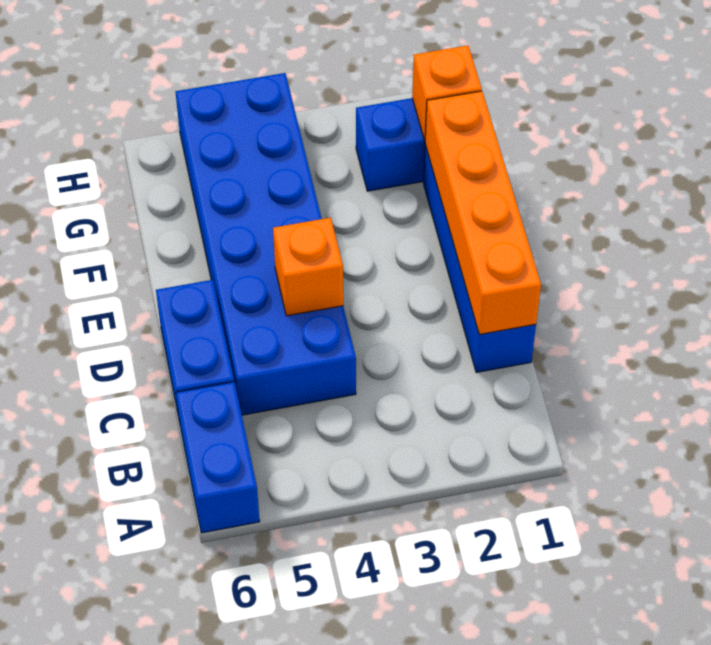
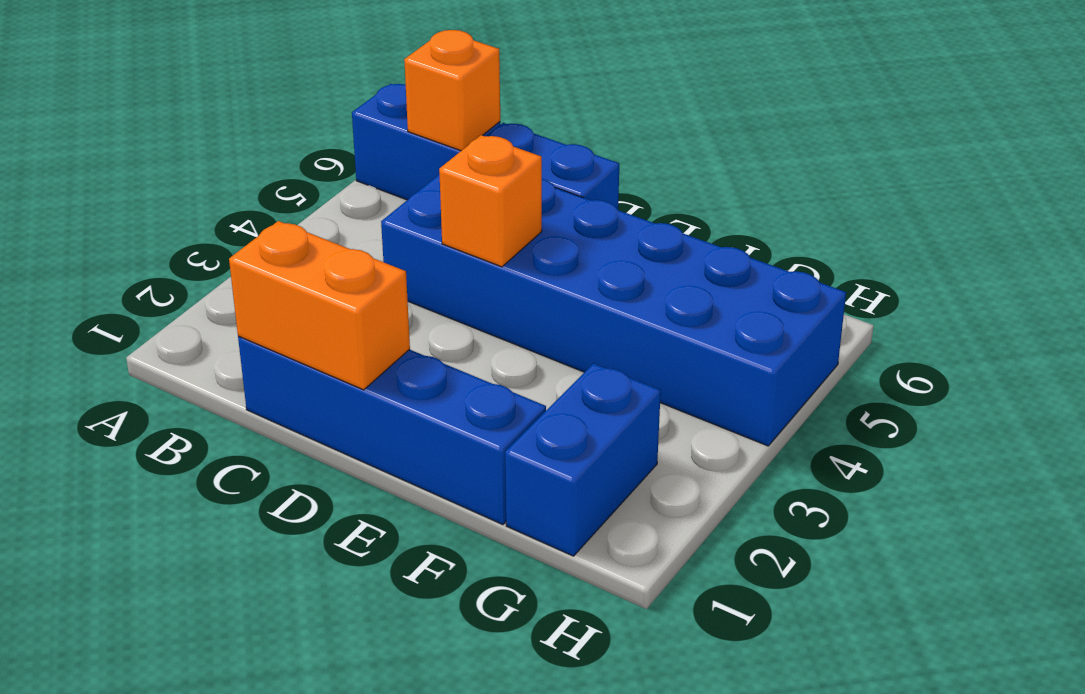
orange 1x4 brick [425,91,541,334] -> orange 1x2 brick [229,221,410,390]
orange 1x1 brick [412,46,482,140] -> orange 1x1 brick moved to [404,30,500,151]

